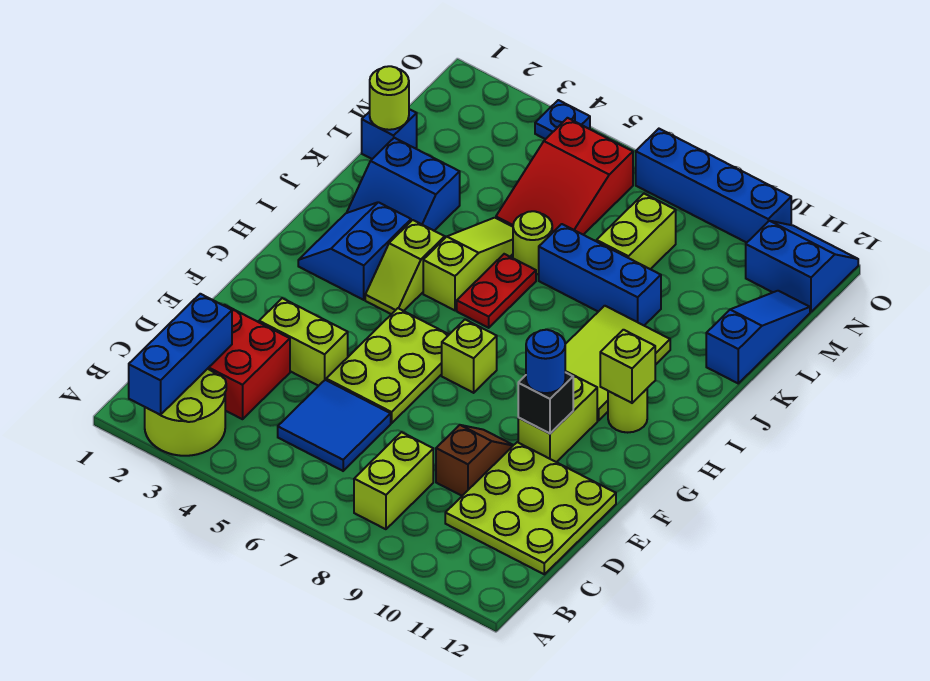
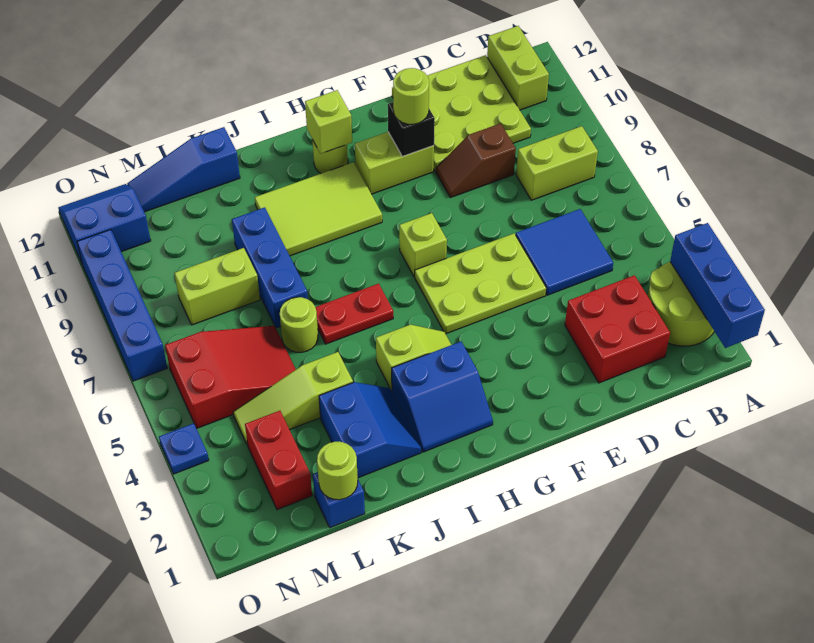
blue 1x3 brick [129,294,232,415] -> blue 1x3 brick turned to [670,223,765,348]
lime 1x2 brick [259,298,348,386] -> lime 1x2 brick moved to [487,26,549,110]
blue 1x1 round brick [526,330,565,393] -> lime 1x1 round brick [393,68,429,124]
lime 1x3 slope [423,218,513,310] -> lime 1x3 slope moved to [233,352,353,445]
none -> red 1x2 brick [245,411,312,510]
blue 2x2 slope [746,221,858,312] -> blue 2x2 slope turned to [58,184,151,265]

